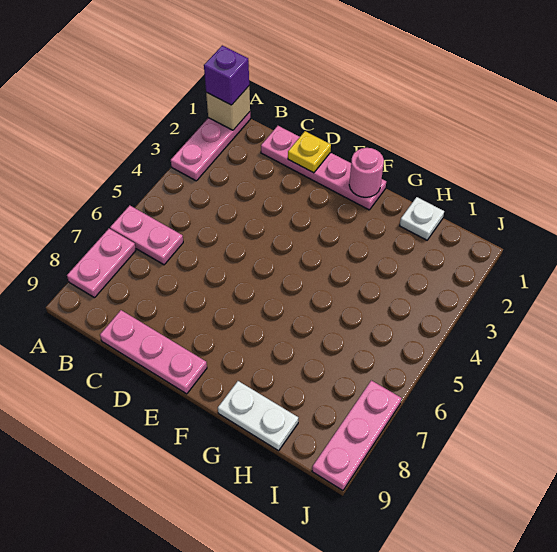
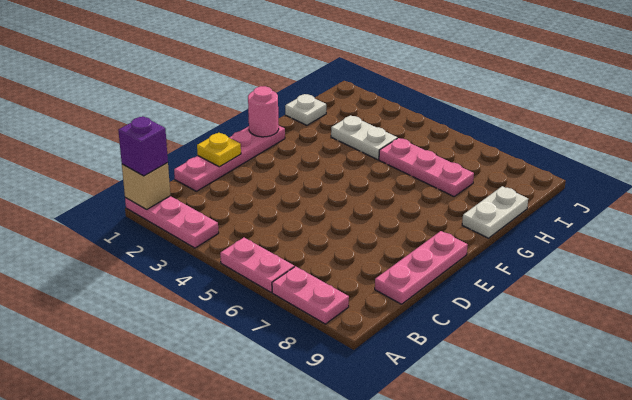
pink 1x2 plate [110,205,183,265] -> pink 1x2 plate turned to [220,238,294,292]
none -> white 1x2 plate [331,115,397,160]
pink 1x3 plate [312,380,401,491] -> pink 1x3 plate moved to [379,138,474,196]

